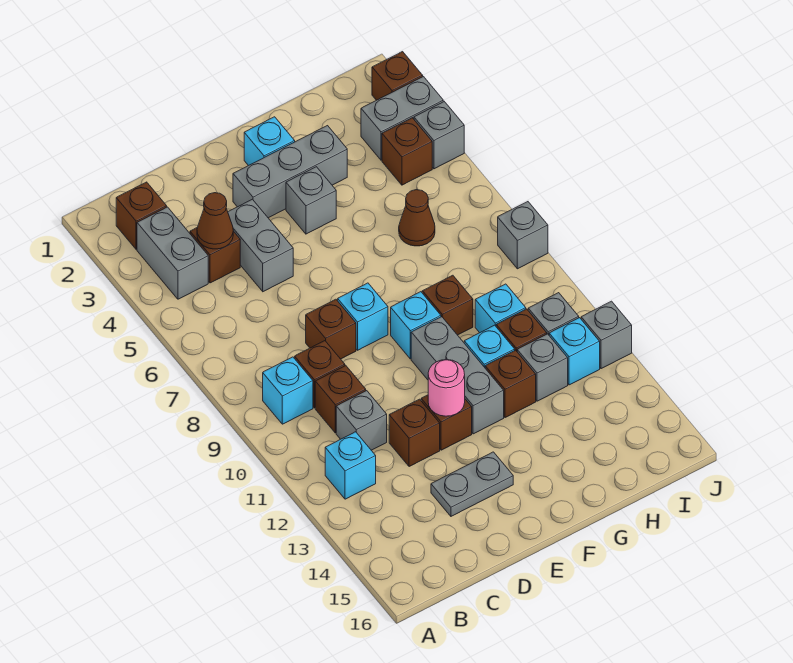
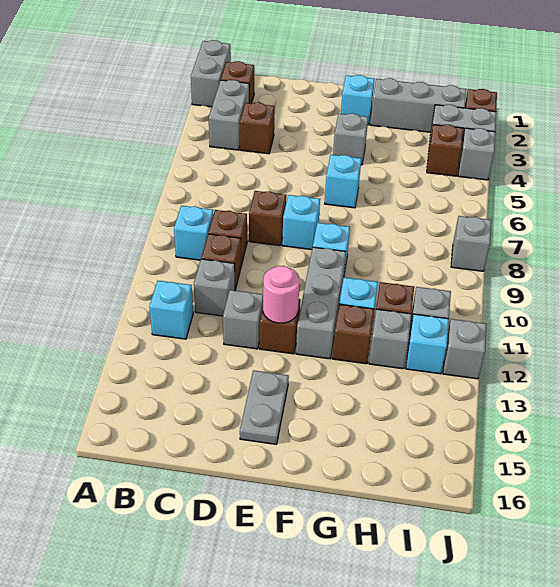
brown 1x1 cone [197,193,233,249] -> none
grey 1x2 brick [228,199,293,292] -> grey 1x2 brick moved to [191,40,231,107]
brown 1x1 brick [389,399,440,467] -> grey 1x1 brick [223,290,263,349]
grey 1x2 plate [431,452,513,516] -> grey 1x2 plate turned to [240,370,289,444]
grey 1x3 brick [233,126,347,218] -> grey 1x3 brick moved to [370,78,466,132]
brown 1x1 brick [422,275,473,335] -> none
brown 1x1 cone [399,190,435,246] -> none
cyan 1x1 brick [475,284,526,333] -> cyan 1x1 brick moved to [325,155,361,208]

